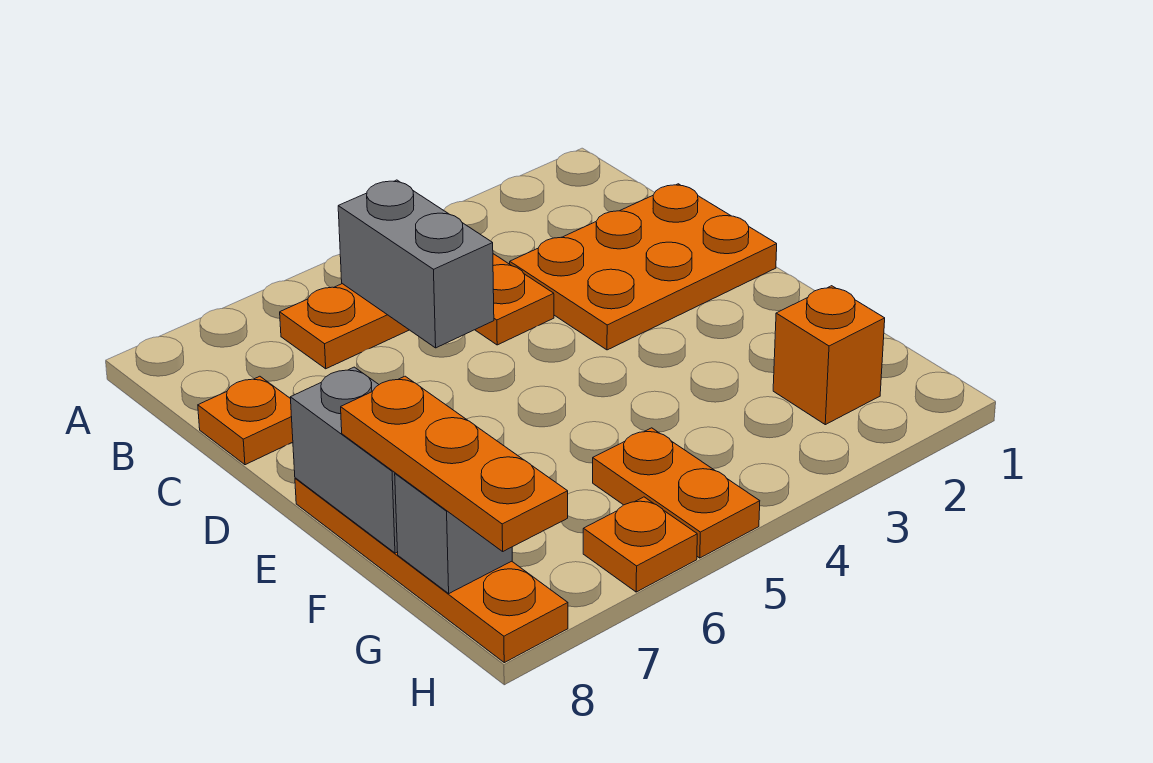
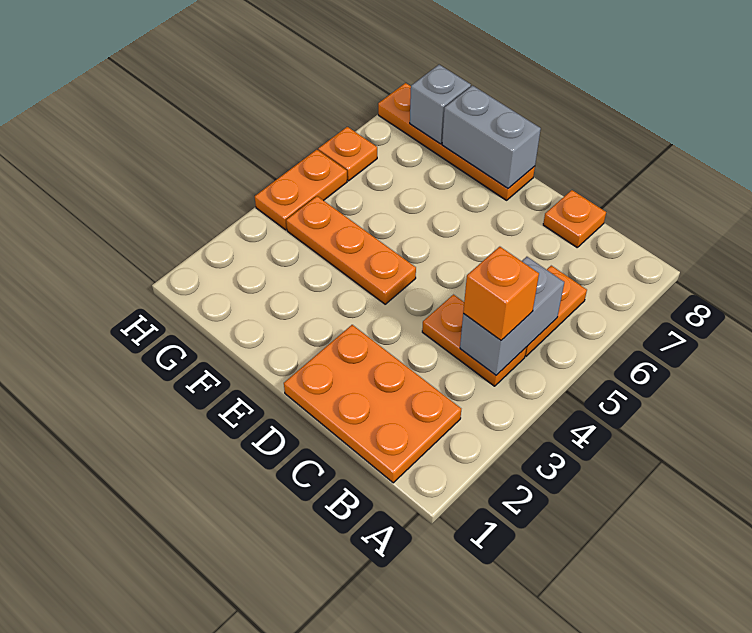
grey 1x2 brick [338,180,494,348] -> grey 1x2 brick turned to [460,257,564,375]
orange 2x3 plate [510,184,777,350] -> orange 2x3 plate turned to [284,325,461,483]
orange 1x3 plate [341,376,568,551] -> orange 1x3 plate moved to [286,196,416,304]
orange 1x1 brick [773,286,885,425] -> orange 1x1 brick moved to [463,247,539,340]
orange 1x2 plate [593,428,760,558] -> orange 1x2 plate turned to [255,150,347,230]

